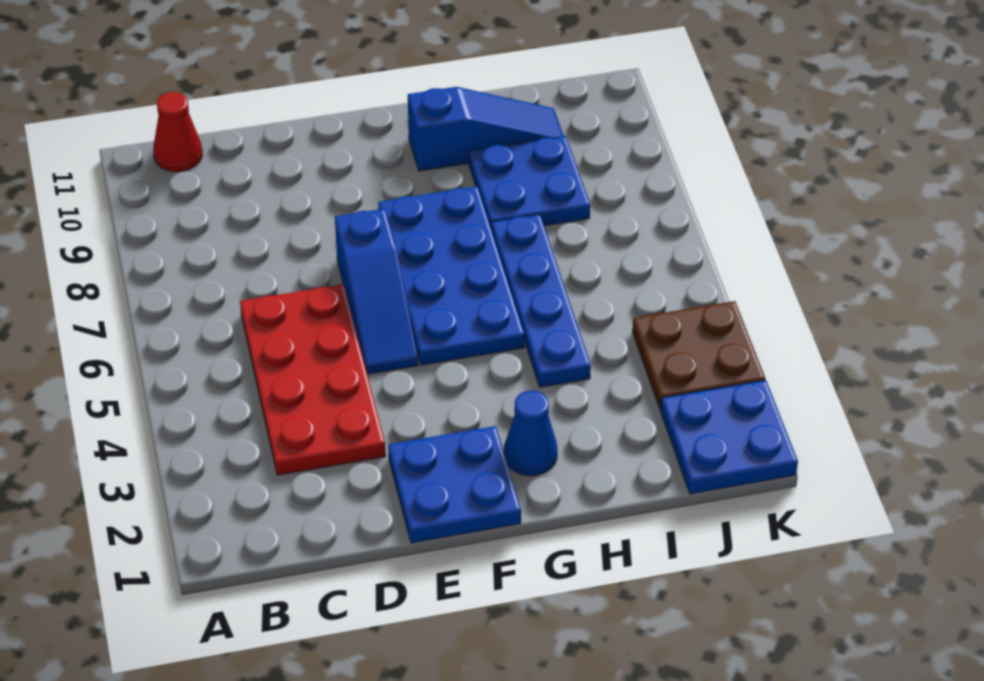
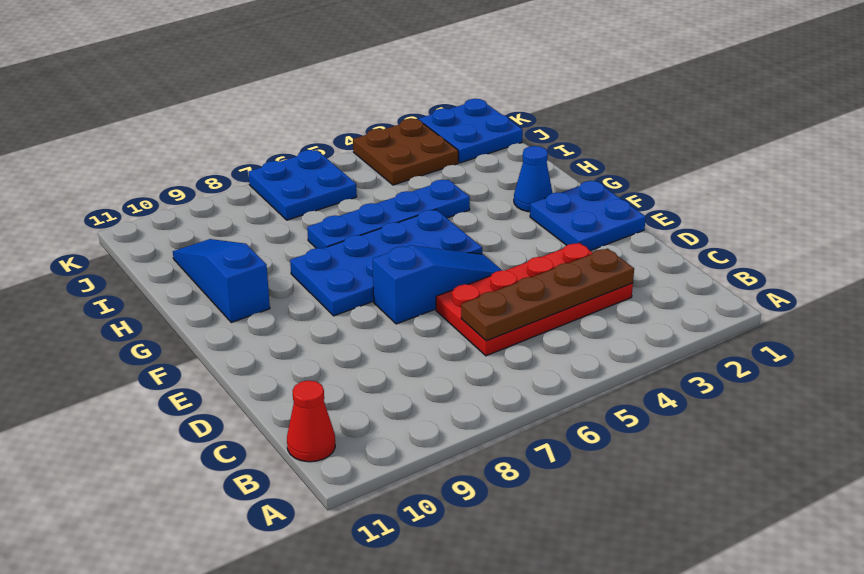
none -> brown 1x4 plate [461,248,634,341]
blue 2x2 plate [469,136,590,227] -> blue 2x2 plate moved to [248,150,357,220]

